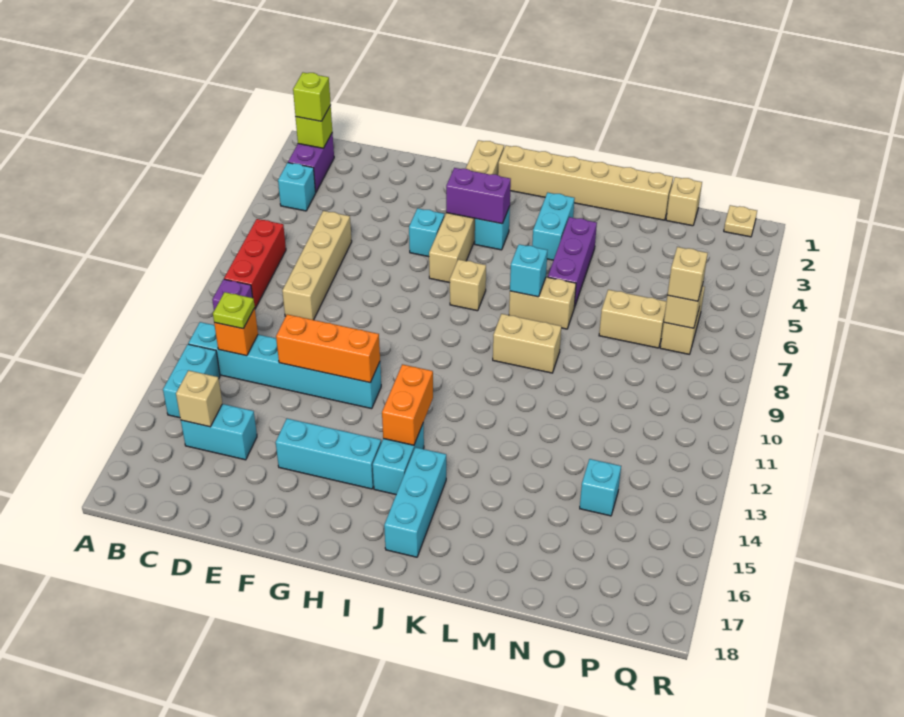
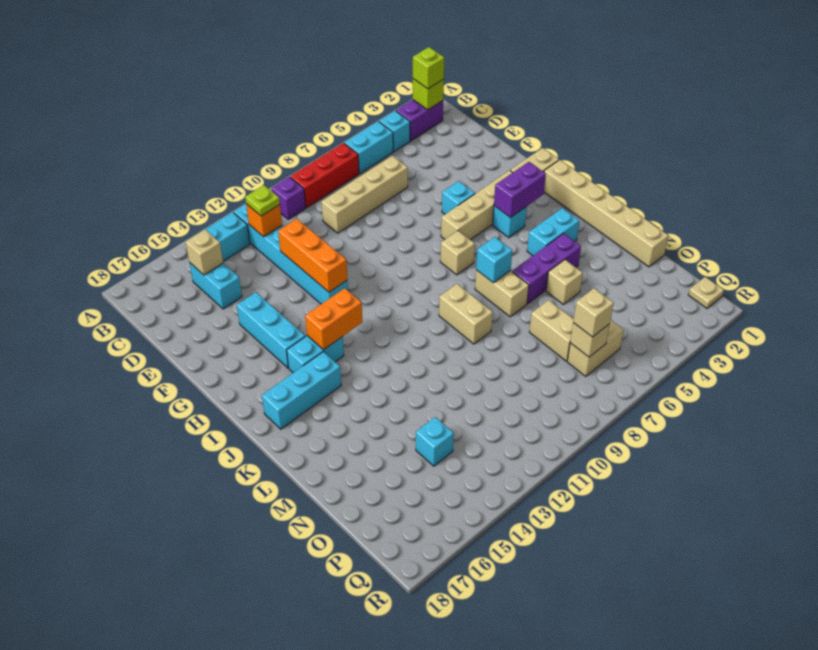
none -> cyan 1x2 brick [344,121,393,173]
purple 1x2 brick [446,168,511,224] -> purple 1x2 brick turned to [494,162,546,218]
tan 1x1 brick [666,177,702,226] -> tan 1x1 brick moved to [546,260,583,305]

